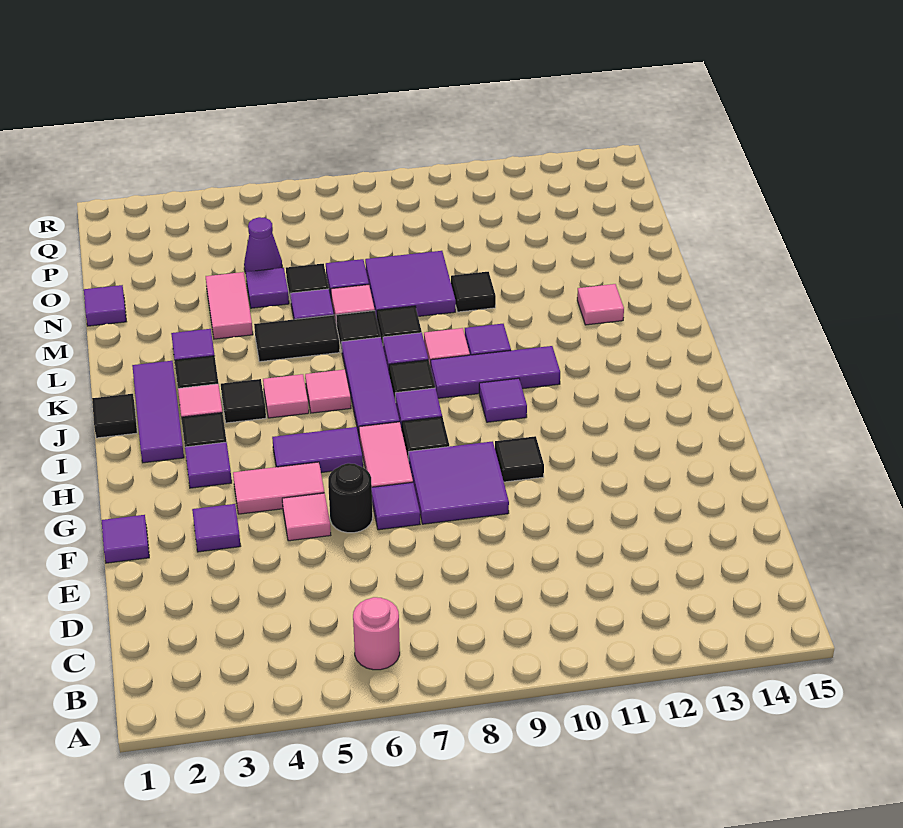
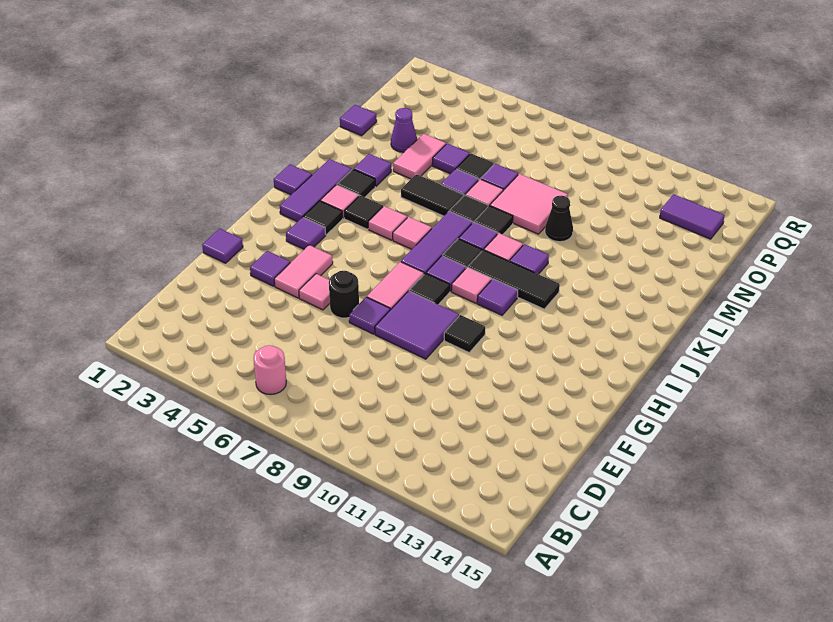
pink 1x2 tile [233,462,324,514] -> pink 1x2 tile turned to [274,245,333,298]
purple 1x2 tile [272,427,363,473] -> purple 1x2 tile moved to [660,194,724,239]
black 1x1 tile [92,394,137,438] -> purple 1x1 tile [274,164,312,195]
purple 1x3 tile [431,346,560,398] -> black 1x3 tile [468,250,560,309]
pink 1x1 tile [577,284,624,325] -> pink 1x1 tile moved to [452,267,492,303]
purple 2x2 tile [365,251,456,317] -> pink 2x2 tile [490,174,568,234]
black 1x1 tile [451,272,496,312] -> black 1x1 cone [545,196,573,242]
purple 1x1 cone [244,217,282,272] -> purple 1x1 cone moved to [391,108,417,152]

